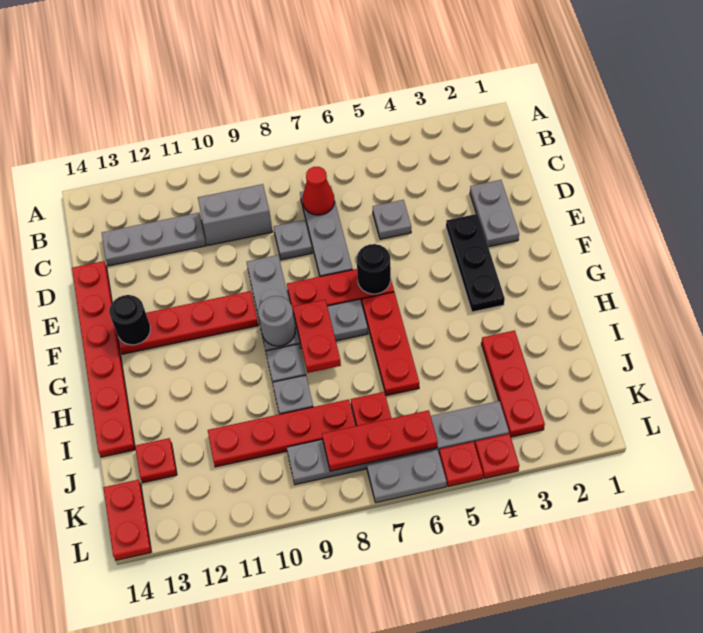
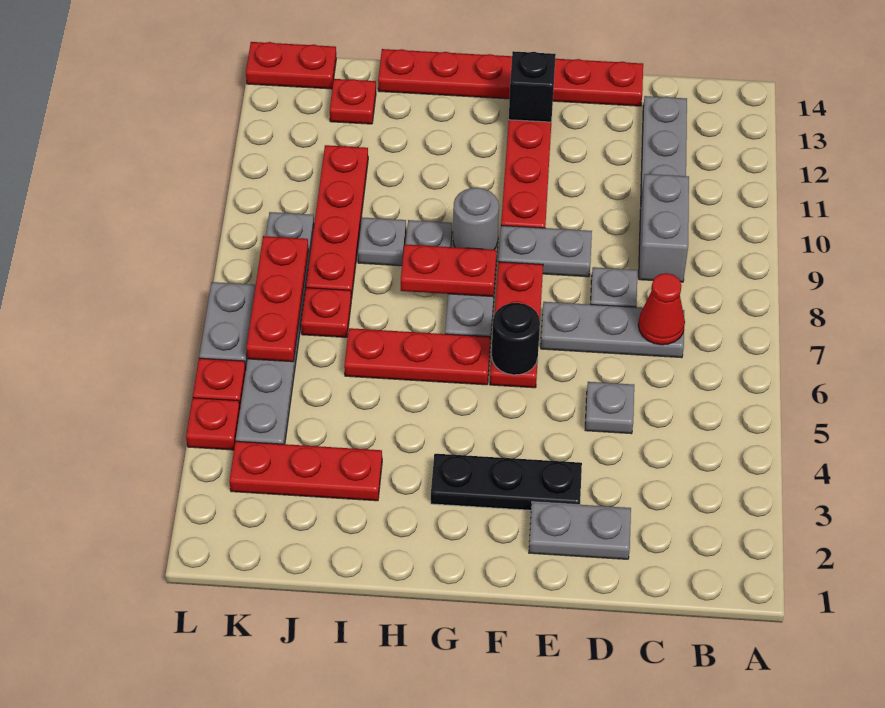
black 1x1 round brick [109,295,150,345] -> black 1x1 brick [509,51,556,122]

